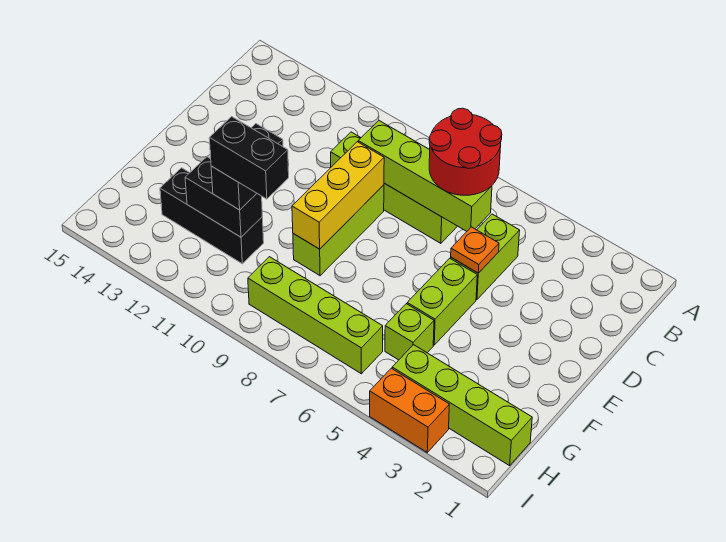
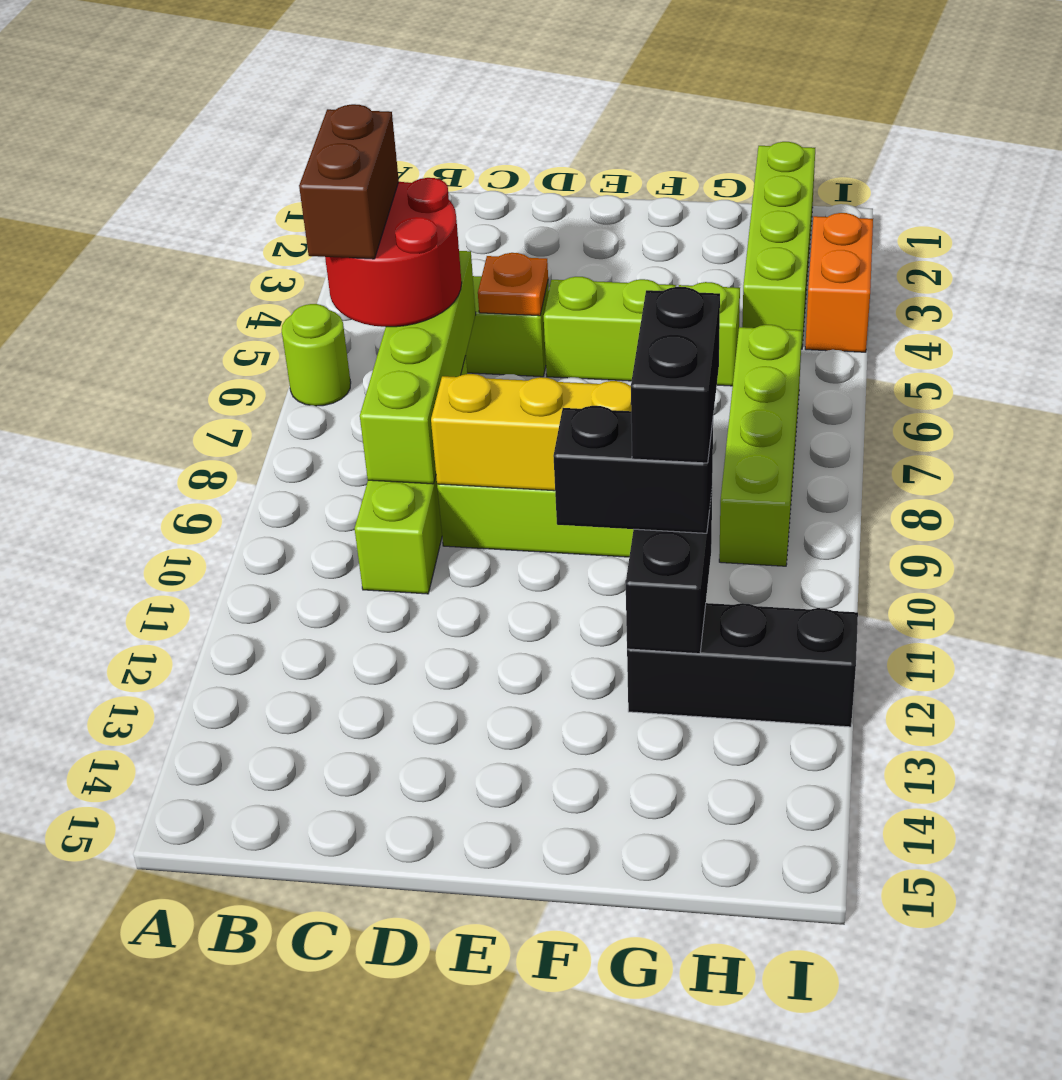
none -> lime 1x1 round brick [282,304,351,406]
none -> brown 1x2 brick [299,104,399,259]
black 1x3 brick [160,168,264,264] -> black 1x3 brick turned to [627,603,858,727]

